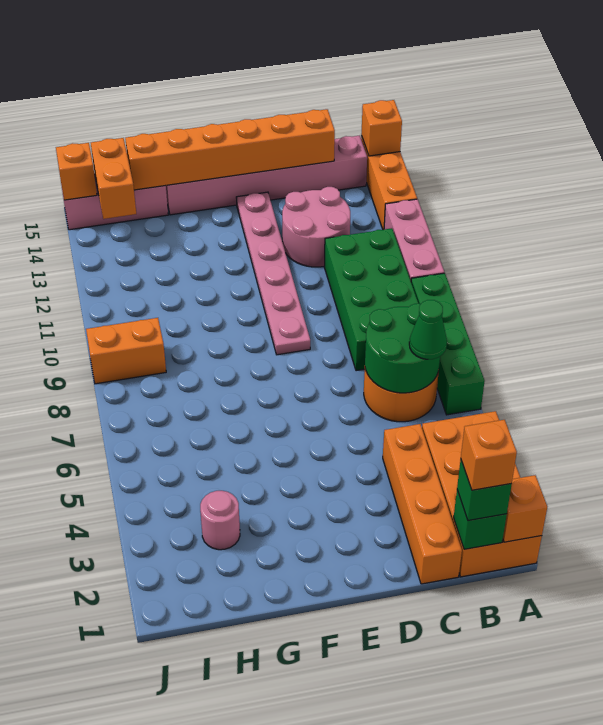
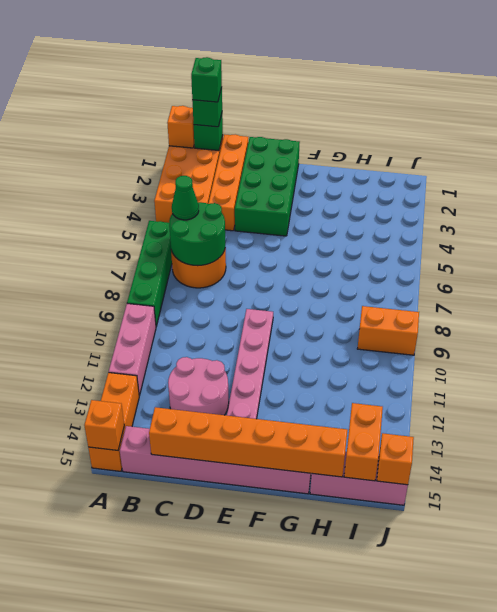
orange 1x1 brick [461,420,517,490] -> green 1x1 brick [191,57,222,102]
green 2x4 brick [324,228,419,371] -> green 2x4 brick moved to [235,137,300,236]
pink 1x1 round brick [200,491,240,550] -> none

